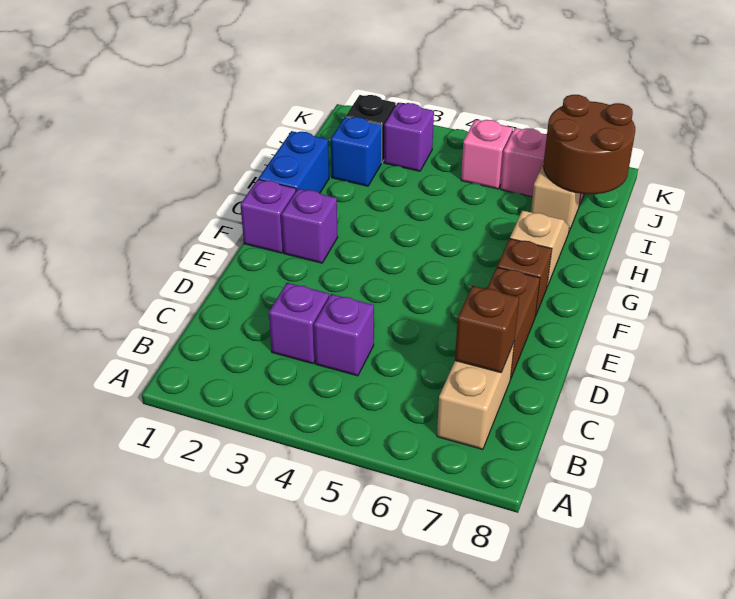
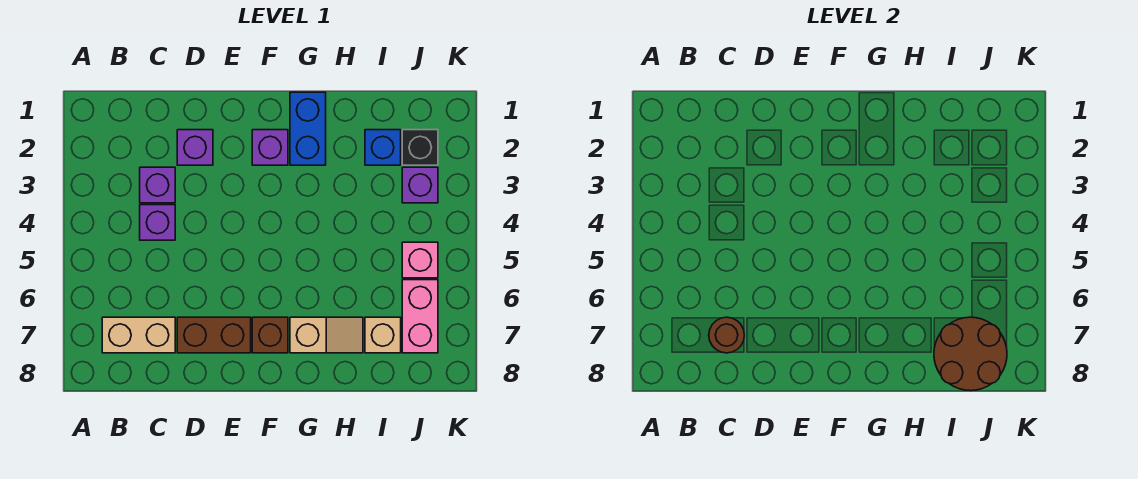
brown 1x1 brick [455,286,519,373] -> brown 1x1 round brick [709,317,744,353]
purple 1x1 brick [241,179,296,253] -> purple 1x1 brick moved to [177,130,213,165]
blue 1x2 brick [259,131,329,193] -> blue 1x2 brick turned to [290,92,326,165]

